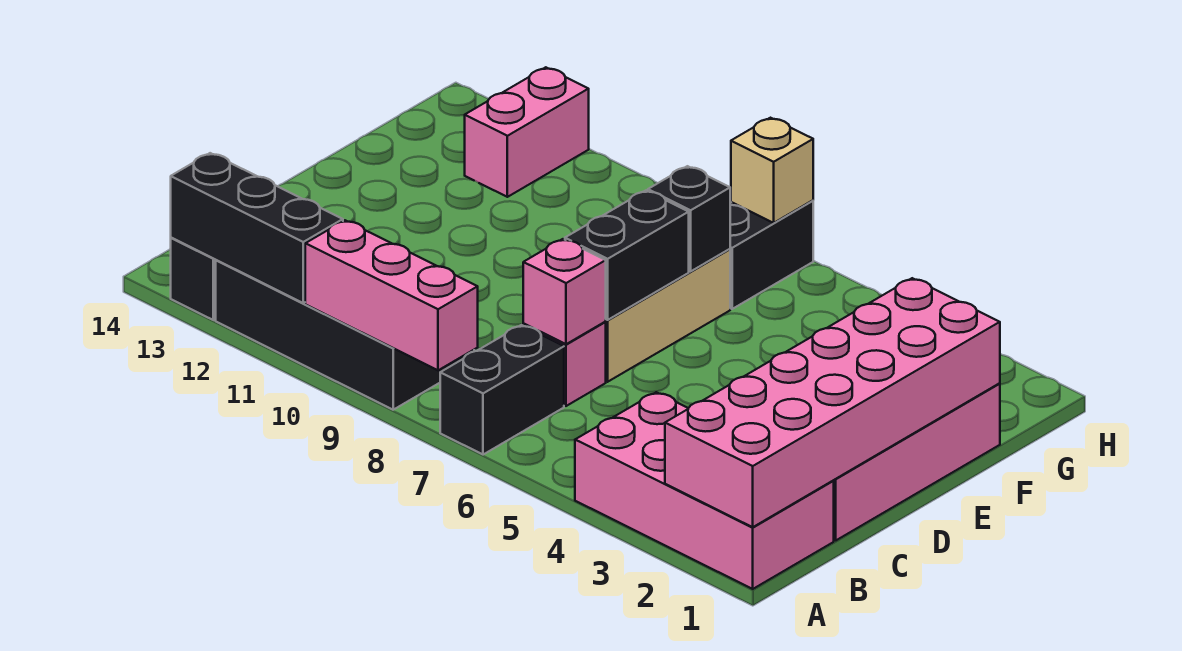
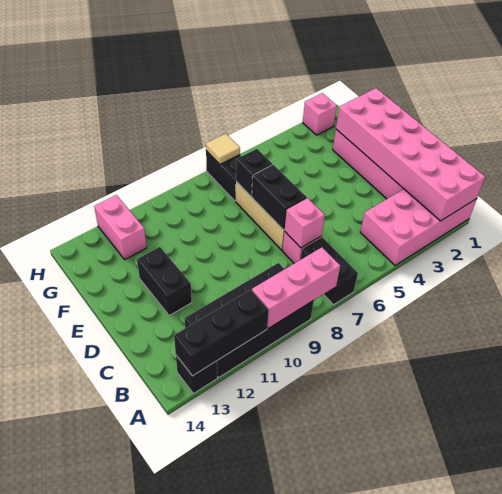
none -> black 1x2 brick [137,247,192,316]
none -> pink 1x1 brick [303,93,337,135]
tan 1x1 brick [731,118,813,223] -> tan 1x1 tile [206,134,240,164]

